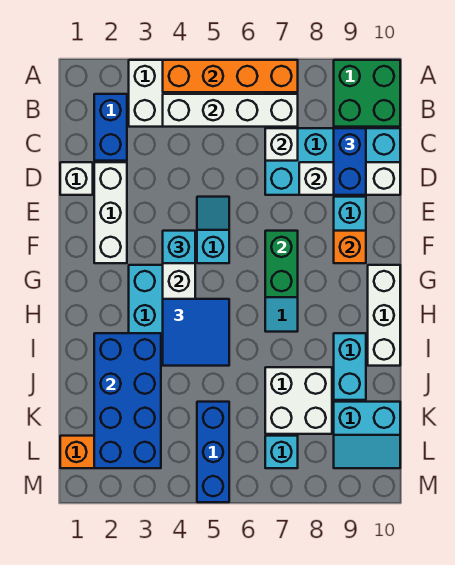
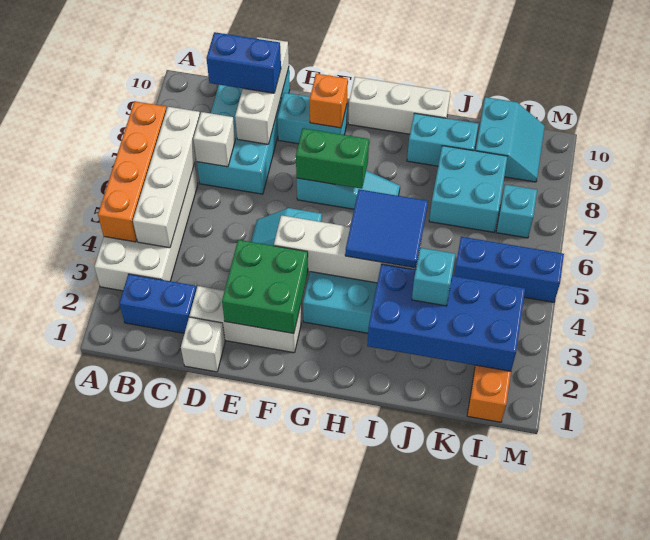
green 2x2 brick [334,60,400,127] -> green 2x2 brick moved to [222,240,308,334]
cyan 1x1 brick [163,231,195,263] -> cyan 1x1 brick moved to [412,248,455,306]
white 2x2 brick [265,367,332,434] -> cyan 2x2 brick [429,146,507,232]

